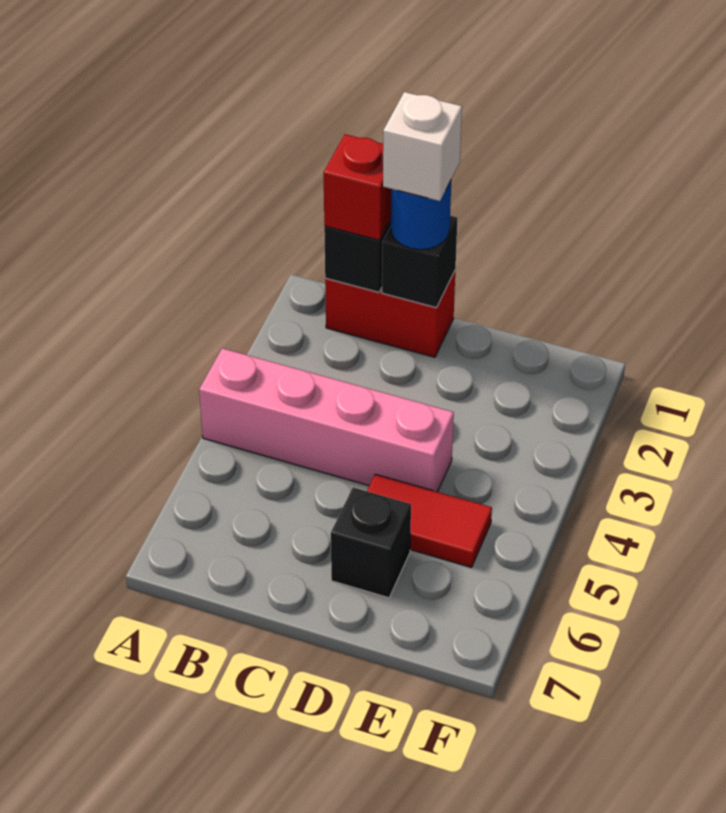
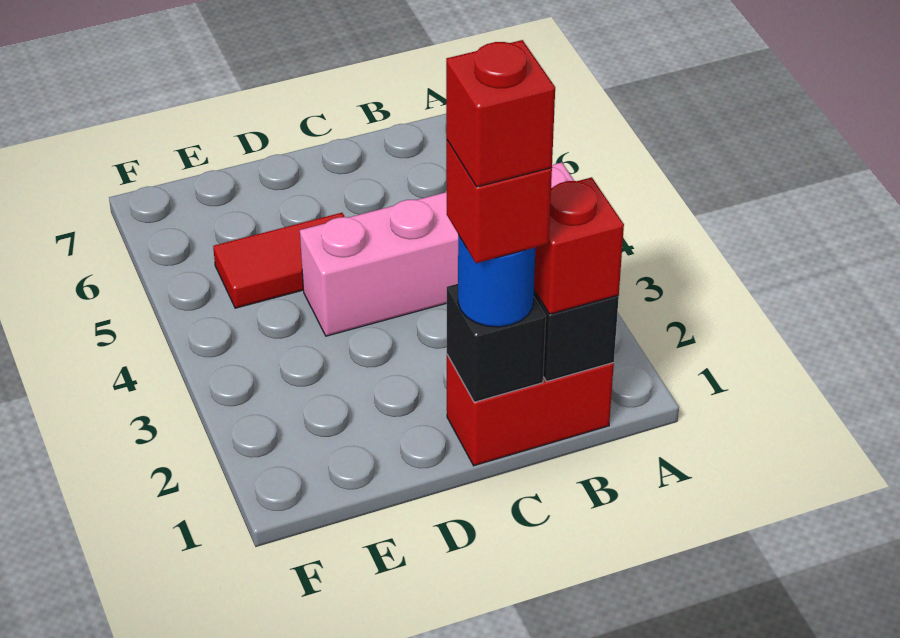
white 1x1 brick [383,92,462,201] -> red 1x1 brick [446,140,552,263]
none -> red 1x1 brick [446,40,555,187]
black 1x1 brick [331,488,411,598] -> none

